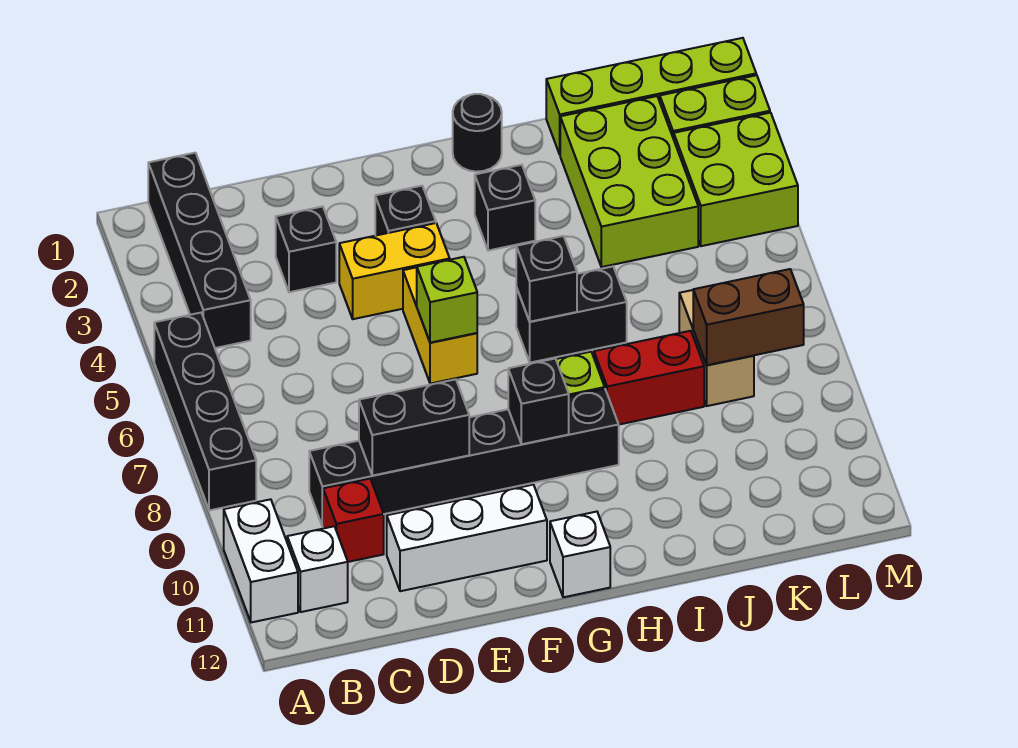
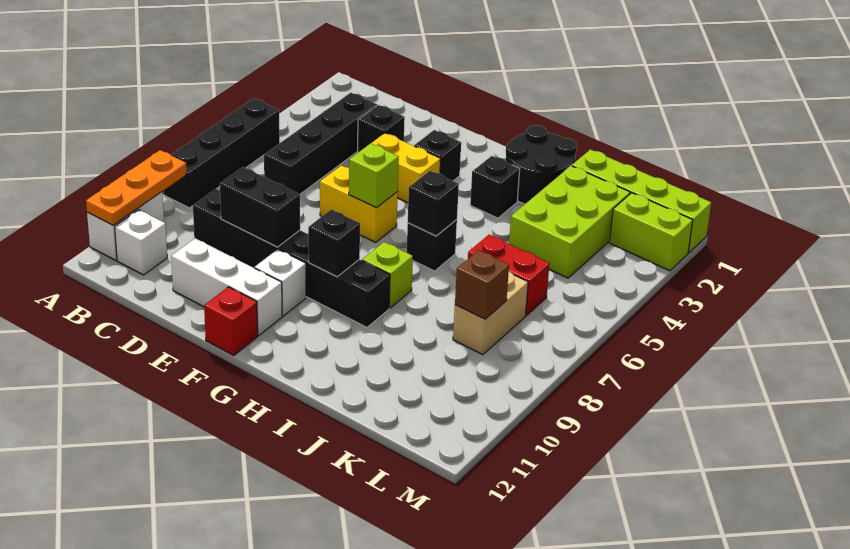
none -> orange 1x3 plate [86,150,187,225]
black 1x4 brick [148,153,251,348] -> black 1x4 brick moved to [264,93,377,194]
red 1x1 brick [323,479,384,562] -> red 1x1 brick moved to [204,287,258,355]
yellow 1x2 brick [403,267,477,384] -> yellow 1x2 brick turned to [320,166,398,242]
white 1x1 brick [550,512,610,597] -> white 1x1 brick moved to [255,249,306,316]
black 1x1 round brick [453,94,502,172] -> black 2x2 round brick [506,125,577,204]
black 1x2 brick [516,267,627,363] -> black 1x1 brick [407,220,457,271]
red 1x2 brick [594,331,704,425] -> red 1x2 brick moved to [468,235,550,316]
brown 1x2 brick [693,269,804,365] -> brown 1x1 brick [455,250,509,319]
lime 2x2 brick [674,113,798,246] -> none

